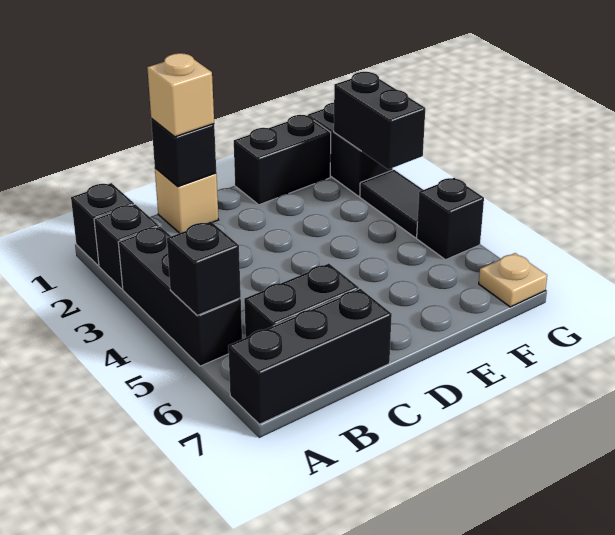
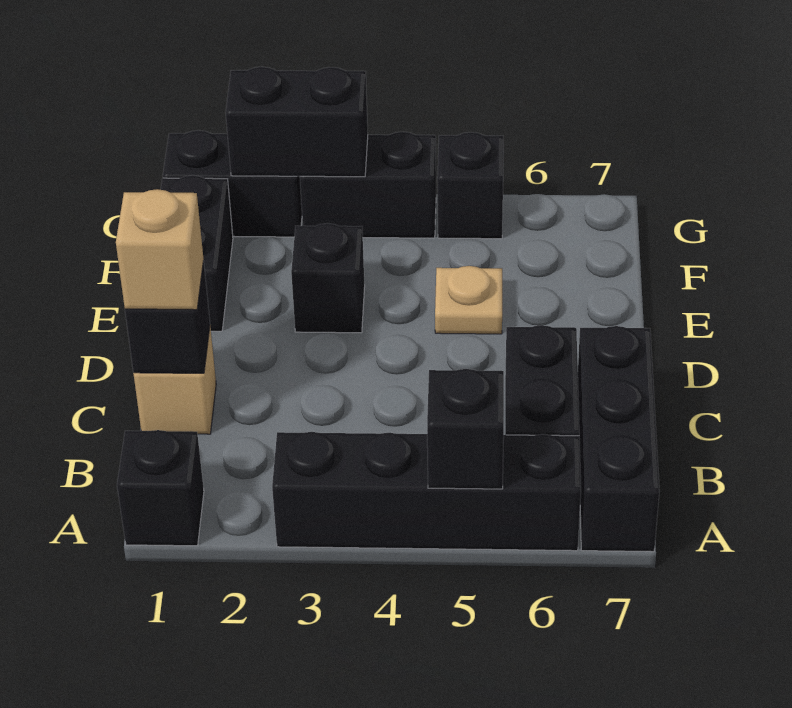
black 1x1 brick [94,204,159,289] -> black 1x1 brick moved to [291,223,365,333]
black 1x3 brick [118,226,242,366] -> black 1x4 brick [272,432,581,551]
black 1x2 tile [360,170,423,238] -> black 1x2 brick [300,132,436,238]
tan 1x1 plate [479,253,547,307] -> tan 1x1 plate moved to [435,266,502,334]

